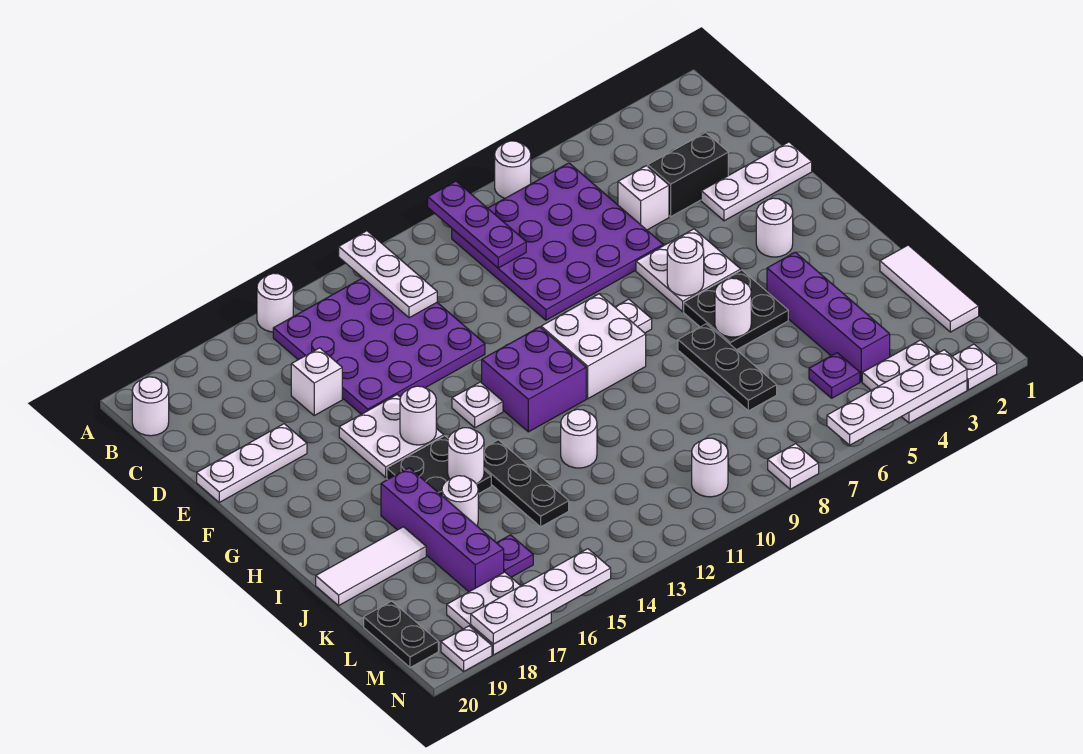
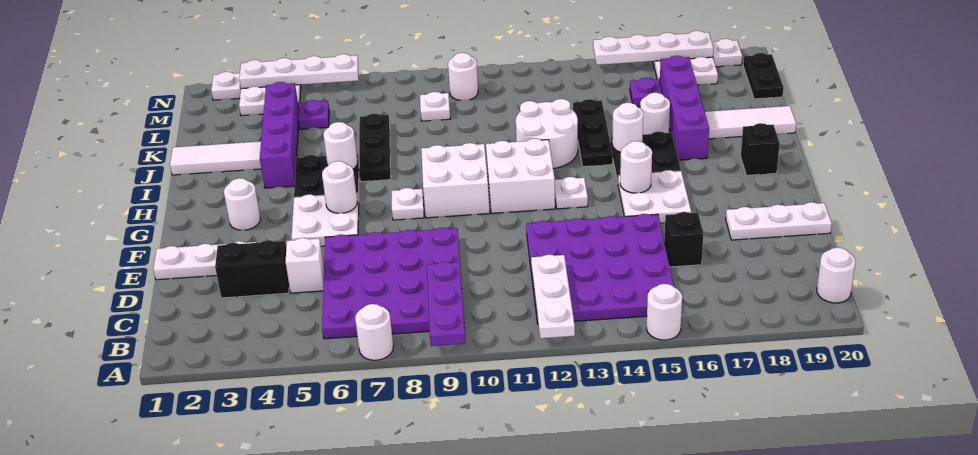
white 1x1 brick [291,348,342,415] -> black 1x1 brick [664,212,703,267]
purple 2x2 brick [482,327,586,432] -> white 2x2 brick [486,139,555,213]
none -> black 1x1 brick [741,123,780,175]
white 1x3 tile [880,245,979,332] -> white 1x3 tile turned to [170,141,261,175]
white 1x1 round brick [561,409,597,468] -> white 2x2 round brick [516,99,578,168]
white 1x1 plate [768,444,819,489] -> white 1x1 plate moved to [420,92,450,121]

